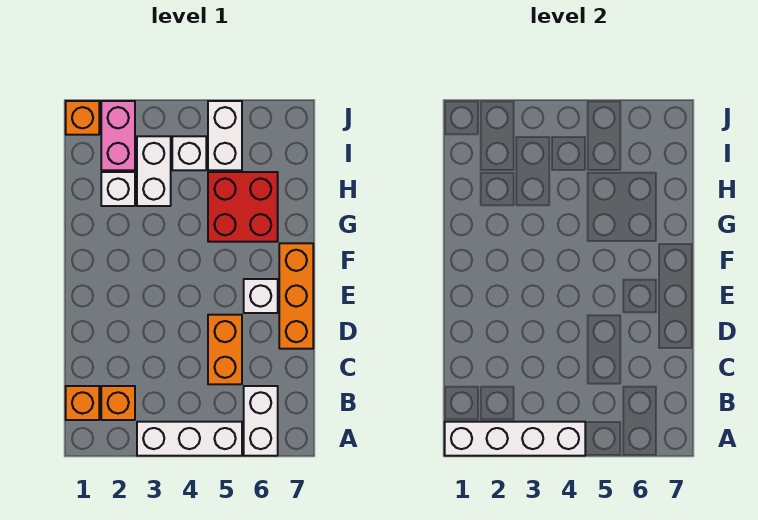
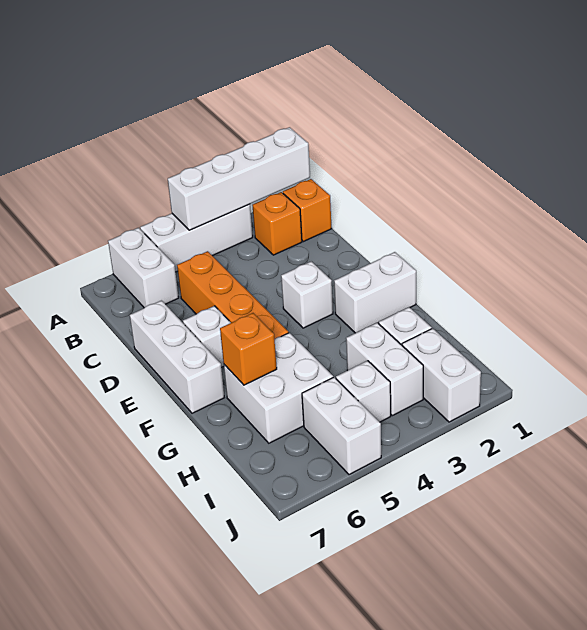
orange 1x2 brick [208,315,242,384] -> orange 1x4 brick [177,251,289,339]
orange 1x3 brick [279,243,313,349] -> white 1x3 brick [130,301,224,413]
none -> white 1x1 brick [281,261,333,328]
none -> white 1x2 brick [334,252,416,333]
red 2x2 brick [208,172,278,242] -> white 2x2 brick [224,333,333,443]
pink 1x2 brick [101,101,135,170] -> white 1x2 brick [402,328,481,422]
orange 1x1 brick [66,101,99,135] -> orange 1x1 brick moved to [220,313,277,385]

